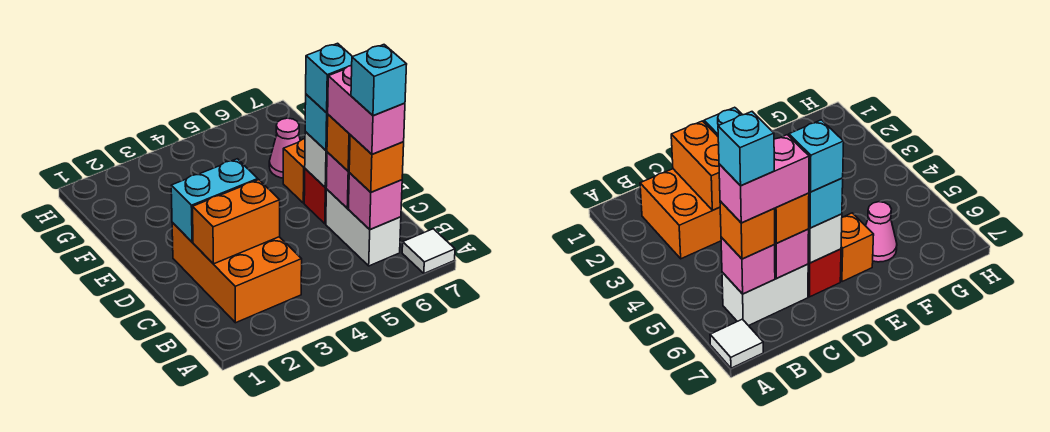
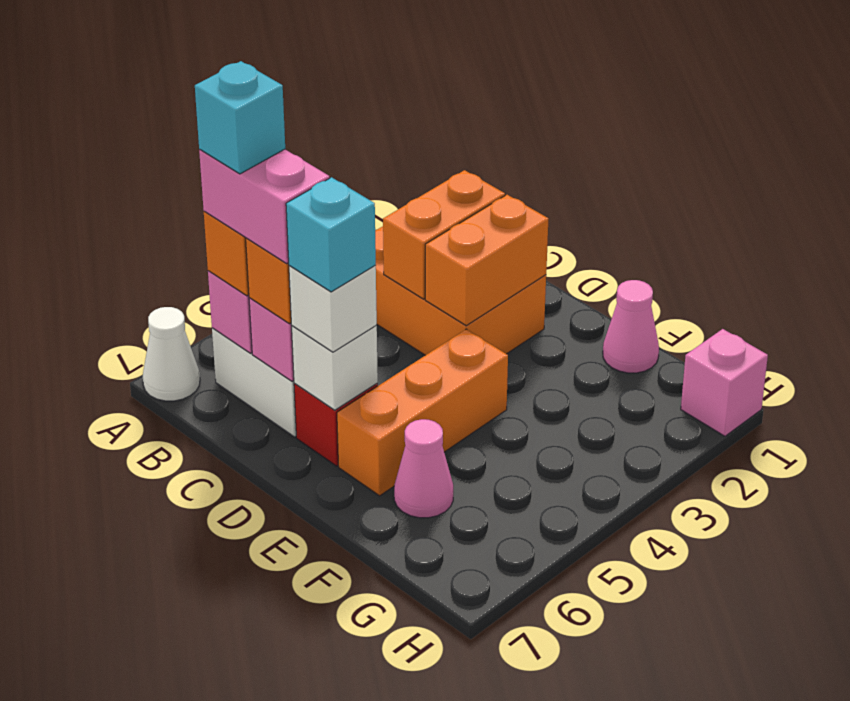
white 1x1 tile [402,229,455,273] -> white 1x1 cone [143,307,200,401]
cyan 1x2 brick [171,159,258,242] -> orange 1x2 brick [425,195,549,326]
cyan 1x1 brick [305,94,328,151] -> white 1x1 brick [289,265,377,352]
orange 1x1 brick [283,139,305,203] -> orange 1x3 brick [337,329,508,496]
none -> pink 1x1 cone [603,280,659,373]
none -> pink 1x1 brick [681,329,768,436]

